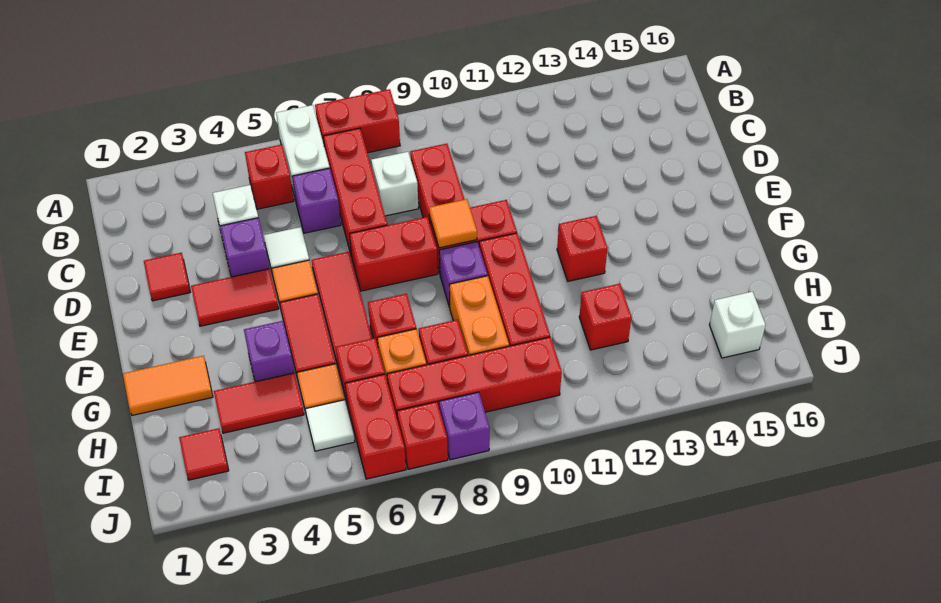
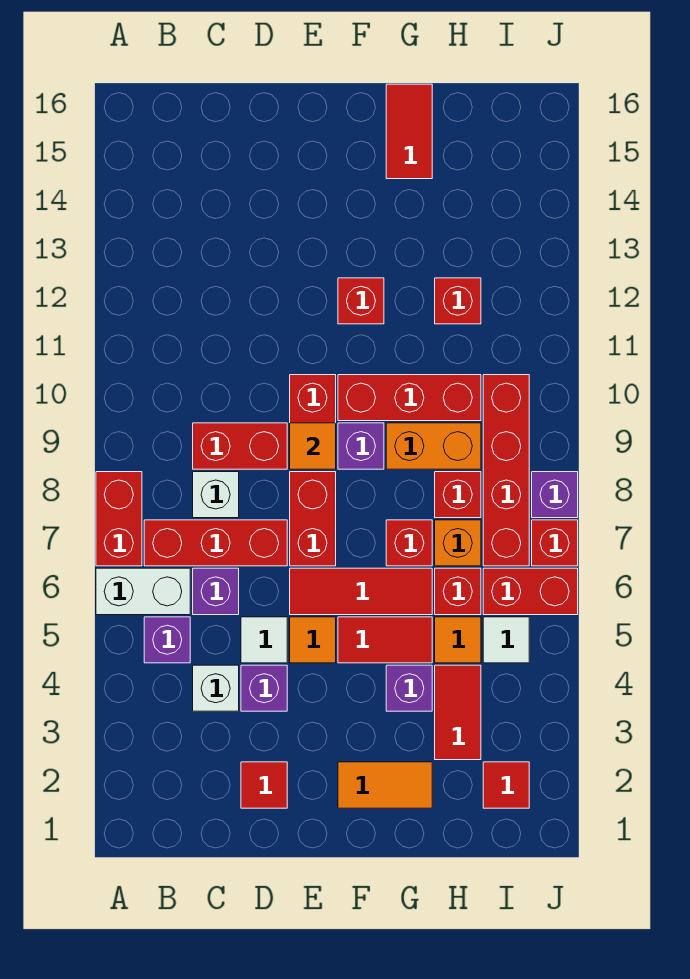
red 1x1 brick [245,145,294,209] -> purple 1x1 brick [144,617,190,663]
red 1x2 tile [191,269,279,326] -> red 1x2 tile moved to [386,84,432,179]
orange 1x2 tile [123,356,213,415] -> orange 1x2 tile turned to [338,762,432,808]
white 1x1 brick [710,292,766,358] -> none

